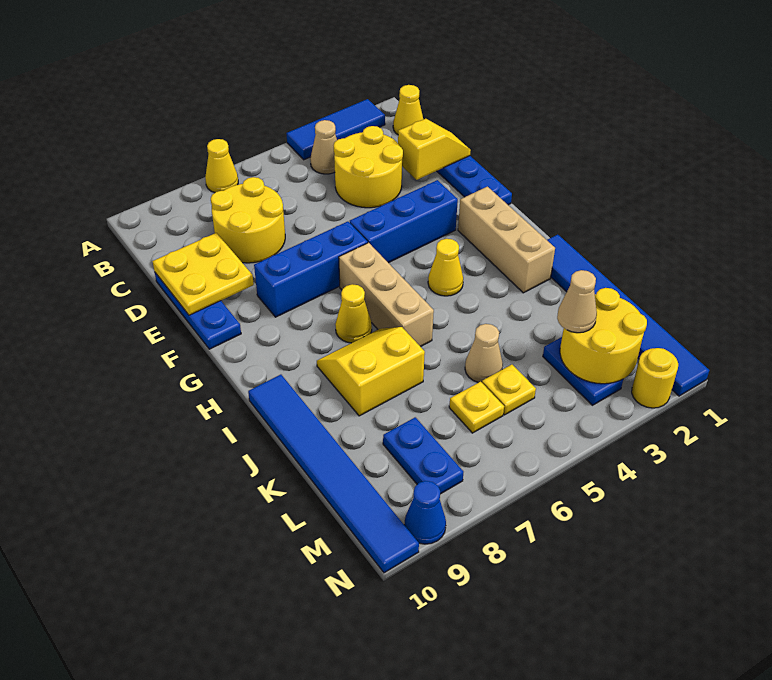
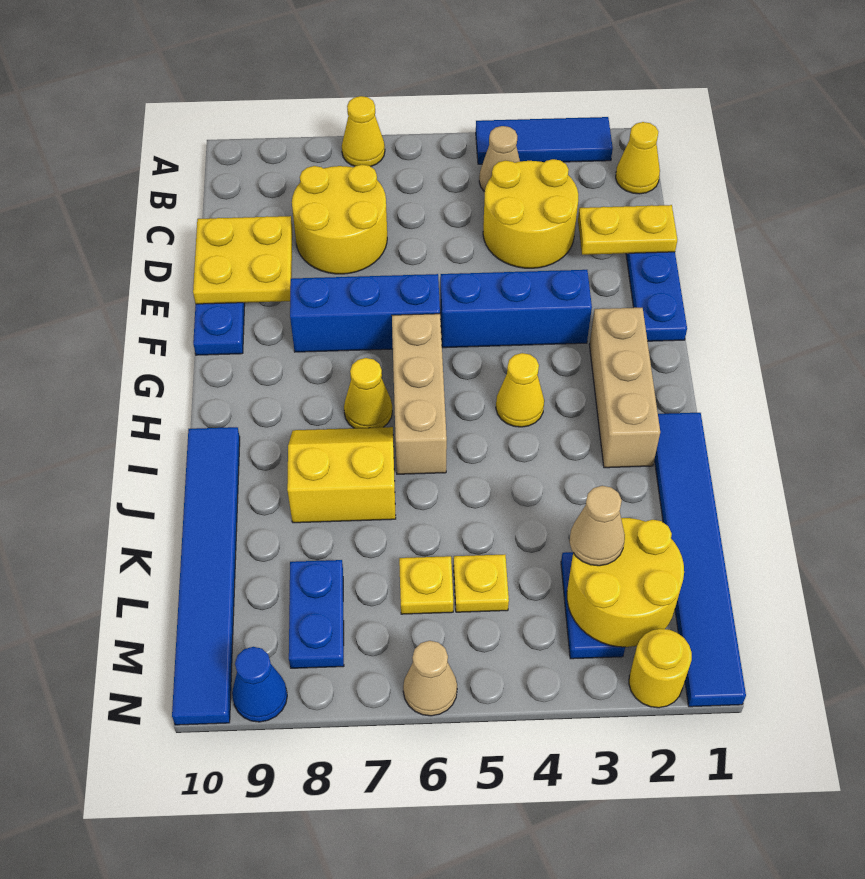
yellow 1x2 slope [398,119,471,180] -> yellow 1x2 plate [578,205,677,255]
tan 1x1 cone [465,324,503,383] -> tan 1x1 cone moved to [403,641,457,716]

